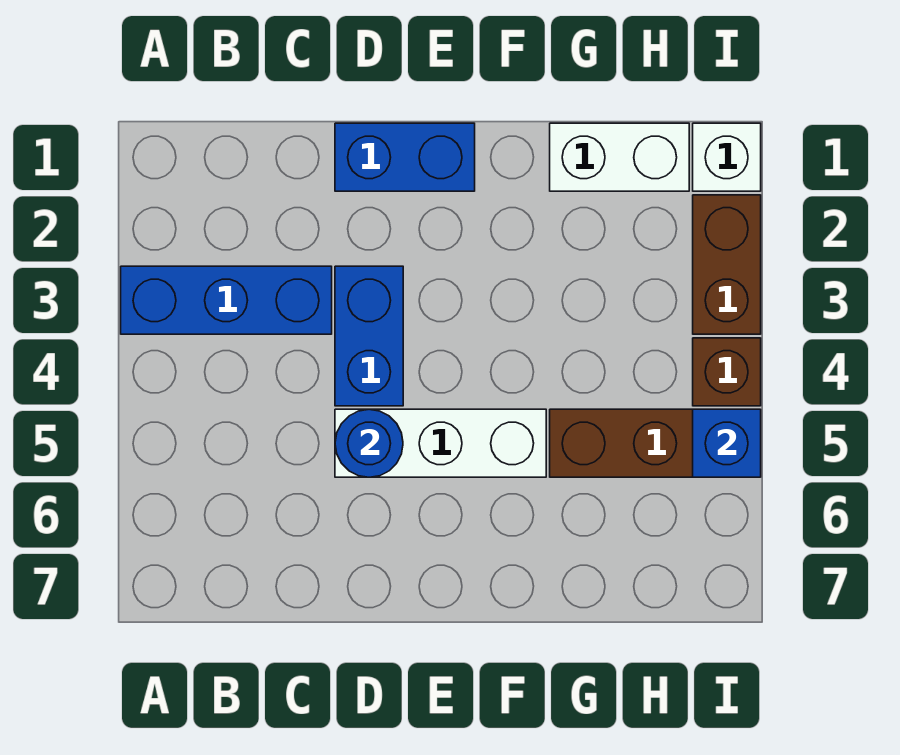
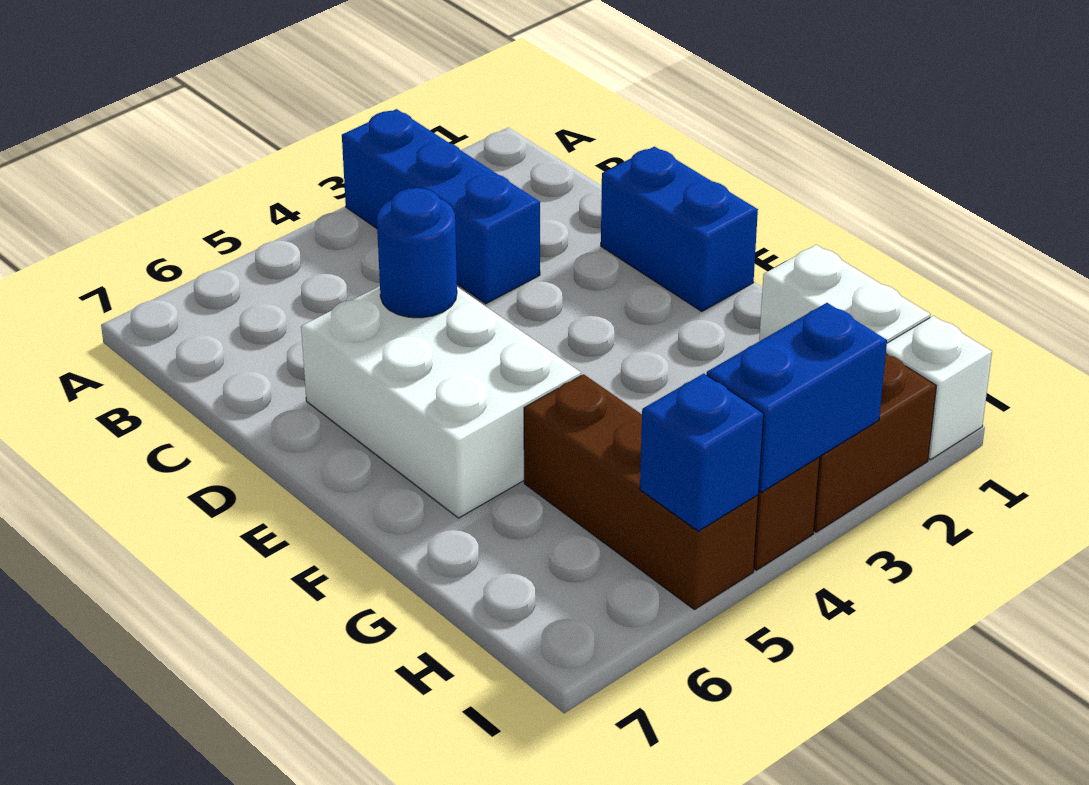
blue 1x2 brick [335,266,403,406] -> blue 1x2 brick moved to [707,303,887,492]
white 1x3 brick [335,409,546,477] -> white 2x3 brick [301,286,581,518]

